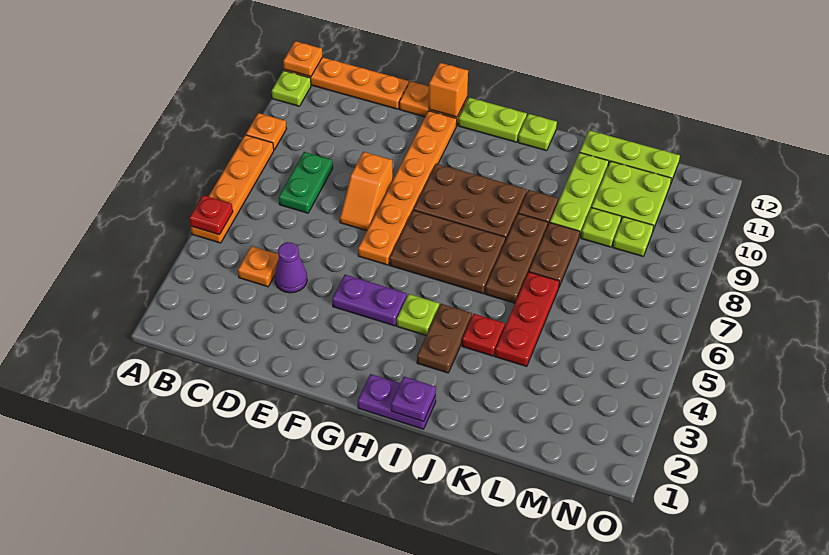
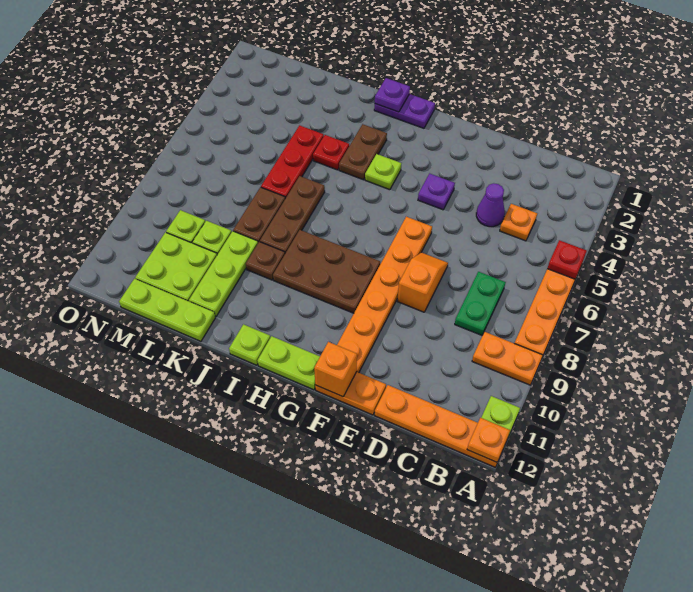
orange 1x1 plate [246,113,286,150] -> orange 1x2 plate [472,332,543,385]
purple 1x2 plate [332,275,407,326] -> purple 1x1 plate [418,174,455,210]
brown 2x3 plate [390,210,506,294] -> none

